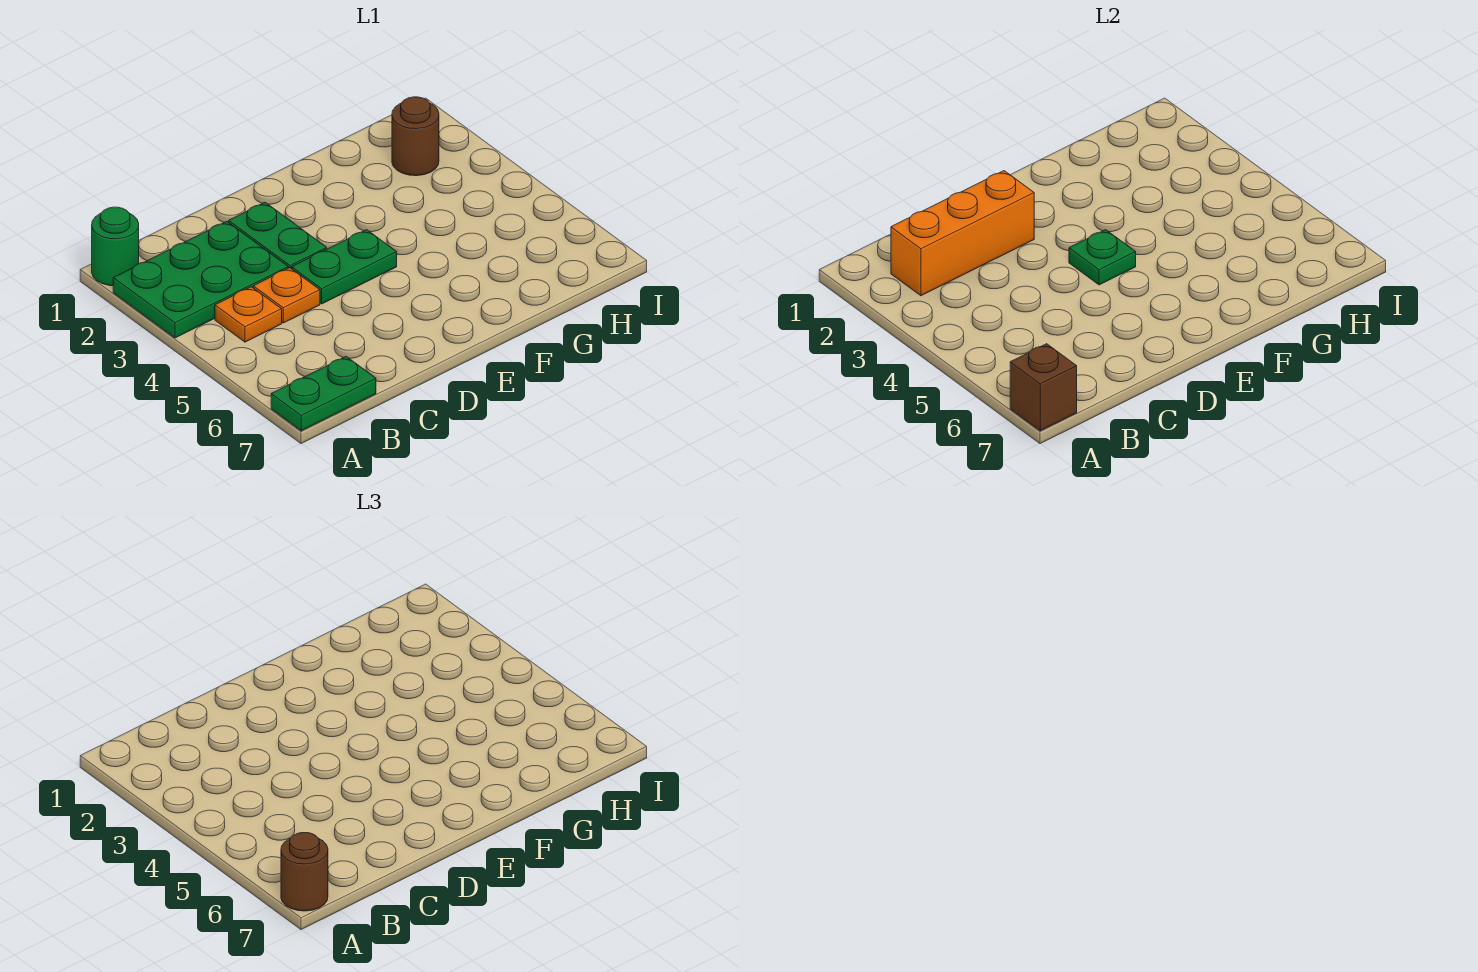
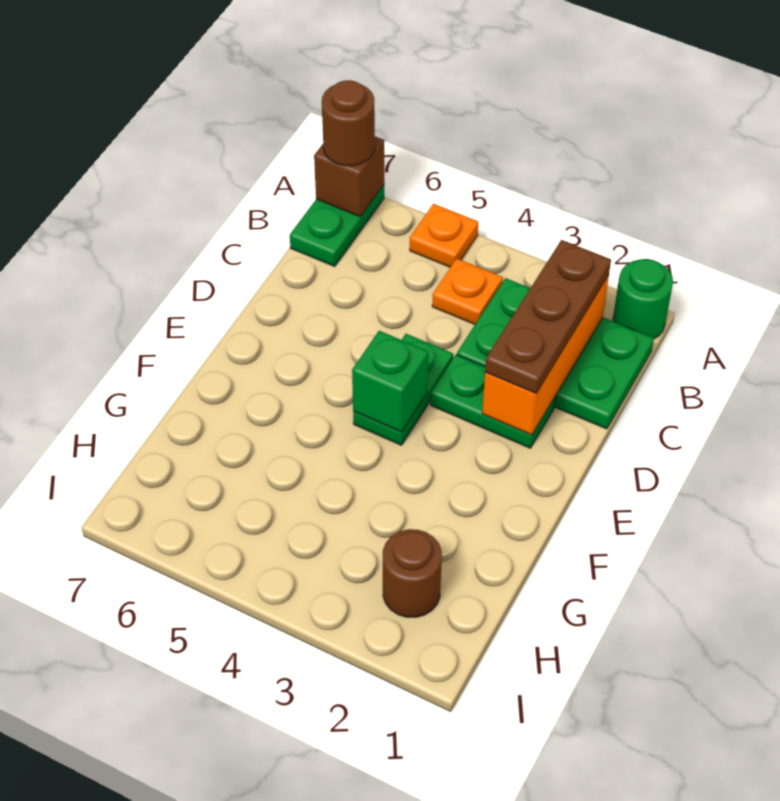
green 2x3 plate [113,221,288,338] -> green 2x3 plate turned to [457,278,654,429]
none -> brown 1x3 plate [485,240,611,393]
orange 1x1 plate [253,268,320,323] -> orange 1x1 plate moved to [410,204,478,267]
green 1x1 plate [1069,230,1136,285] -> green 1x1 brick [352,331,428,432]

